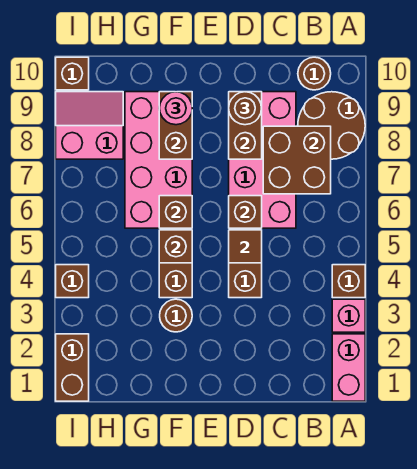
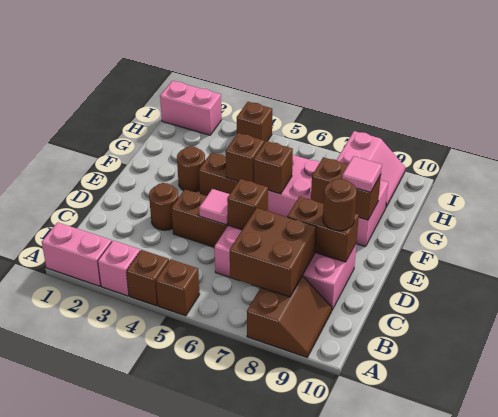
brown 2x2 round brick [298,92,365,159] -> brown 2x2 slope [247,276,332,357]
brown 1x1 round brick [298,57,331,90] -> brown 1x1 round brick moved to [149,183,179,230]
brown 1x1 tile [229,230,262,263] -> pink 1x1 tile [199,189,230,225]
pink 1x1 round brick [159,92,192,125] -> pink 1x1 tile [342,156,382,192]
brown 1x2 brick [56,334,89,401] -> pink 1x2 brick [160,81,222,135]
brown 1x1 brick [56,57,89,90] -> brown 1x1 brick moved to [156,259,200,316]

